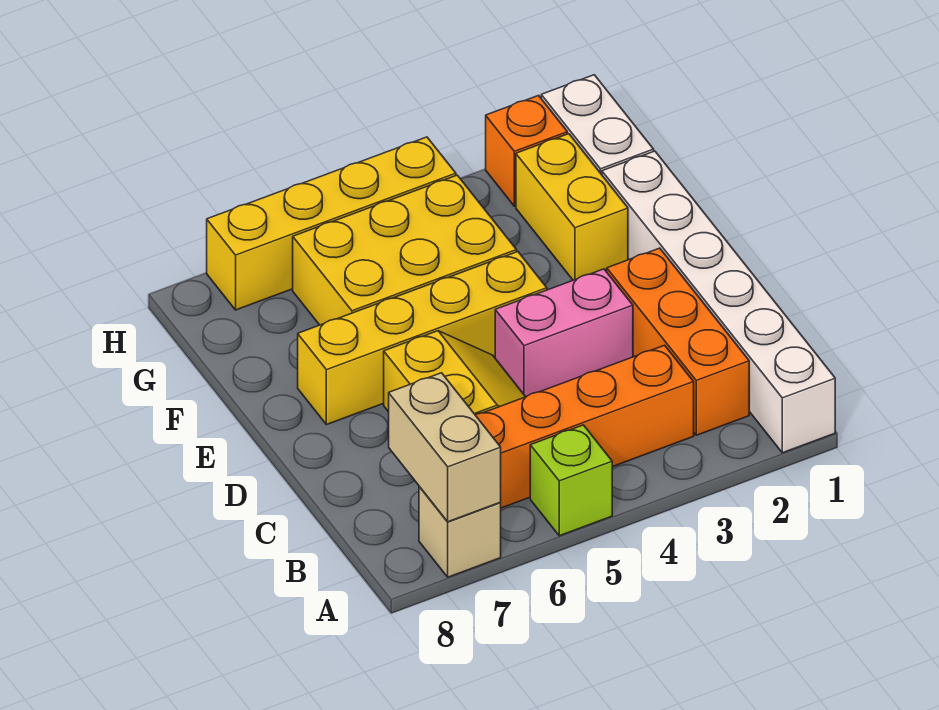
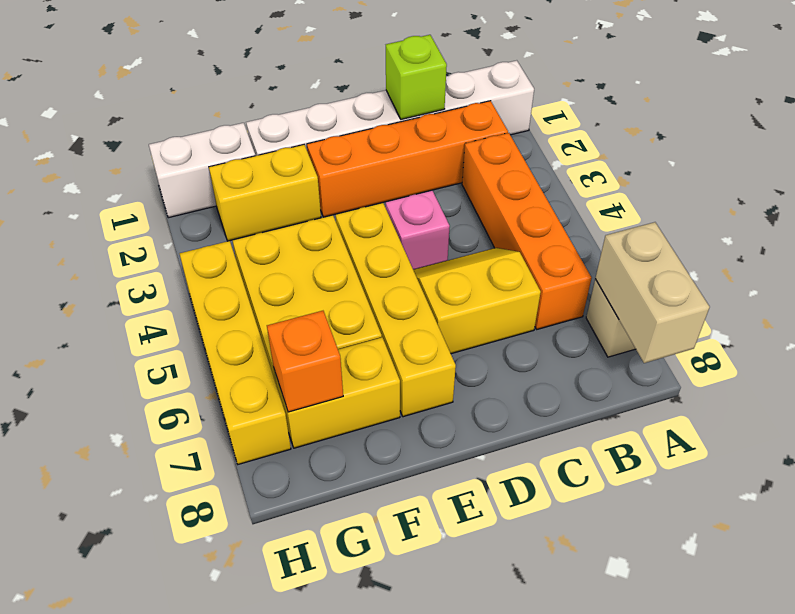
lime 1x1 brick [530,425,612,536] -> lime 1x1 brick moved to [386,35,447,119]
tan 1x2 brick [389,373,501,522] -> tan 1x2 brick turned to [595,222,710,363]
orange 1x3 brick [607,248,749,435] -> orange 1x4 brick [307,101,508,217]
pink 1x2 brick [495,269,633,397] -> pink 1x1 brick [386,190,450,269]
none -> yellow 1x2 brick [274,338,400,448]
orange 1x1 brick [486,96,567,206] -> orange 1x1 brick moved to [267,311,343,412]

